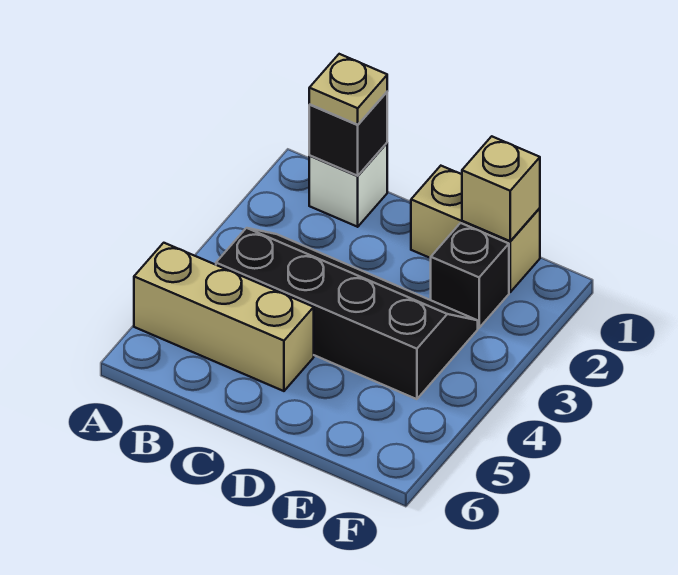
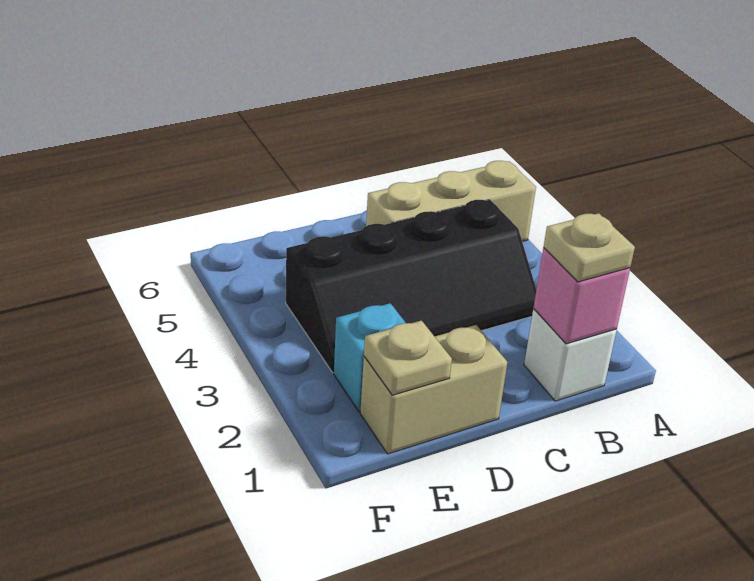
black 1x1 brick [309,92,387,176] -> pink 1x1 brick [534,248,630,344]
tan 1x1 brick [462,136,540,241] -> tan 1x1 plate [364,321,452,395]
black 1x1 brick [431,223,509,328] -> cyan 1x1 brick [334,303,406,412]

